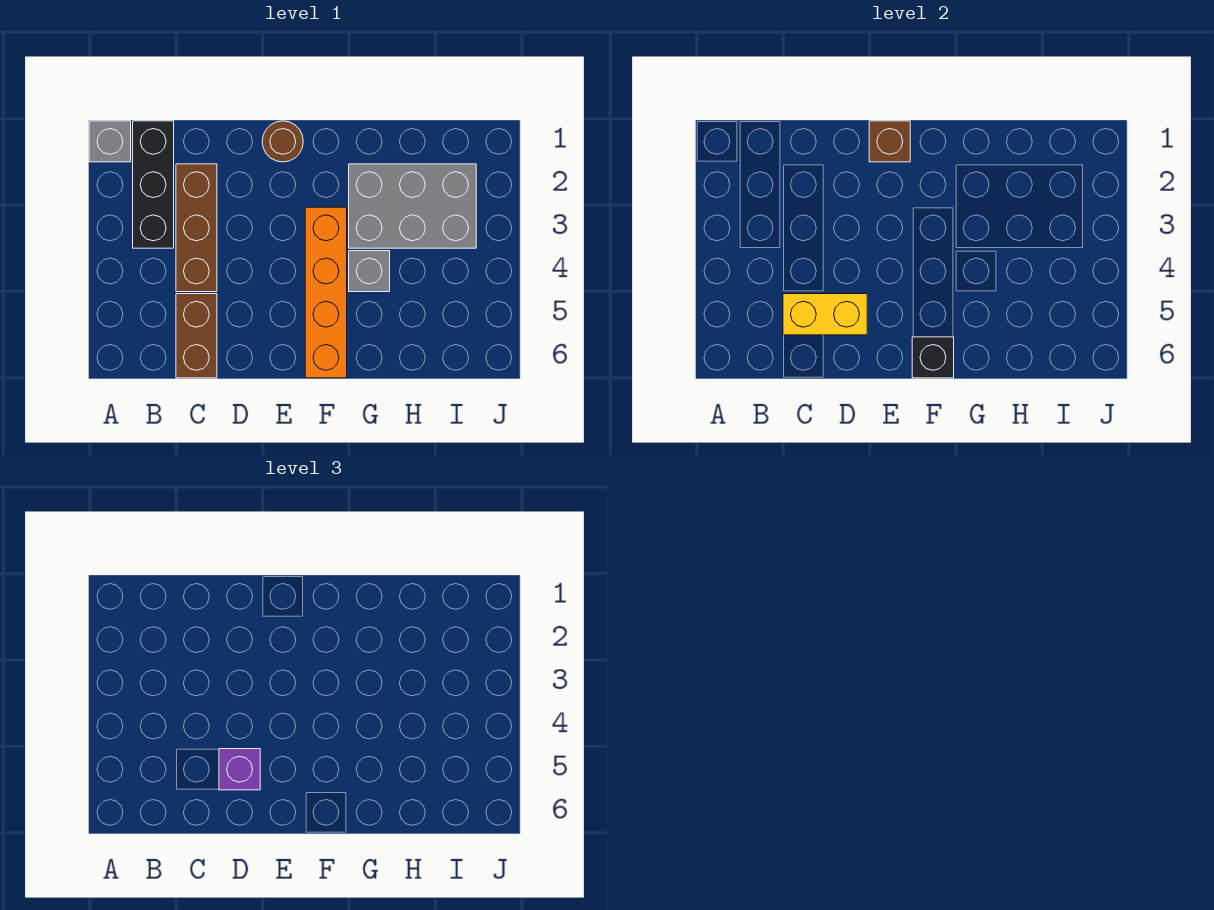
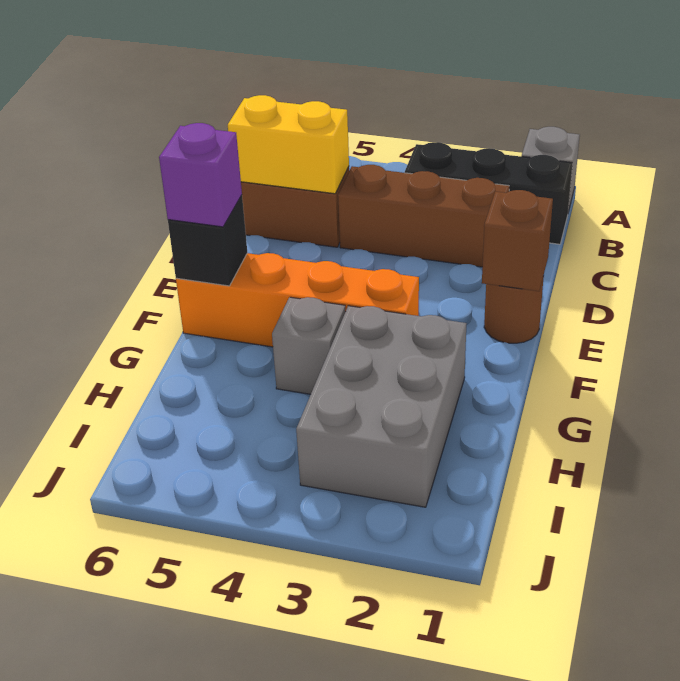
yellow 1x2 brick [783,294,867,335] -> yellow 1x2 brick turned to [228,95,349,194]
purple 1x1 brick [219,749,260,790] -> purple 1x1 brick moved to [159,123,242,227]

